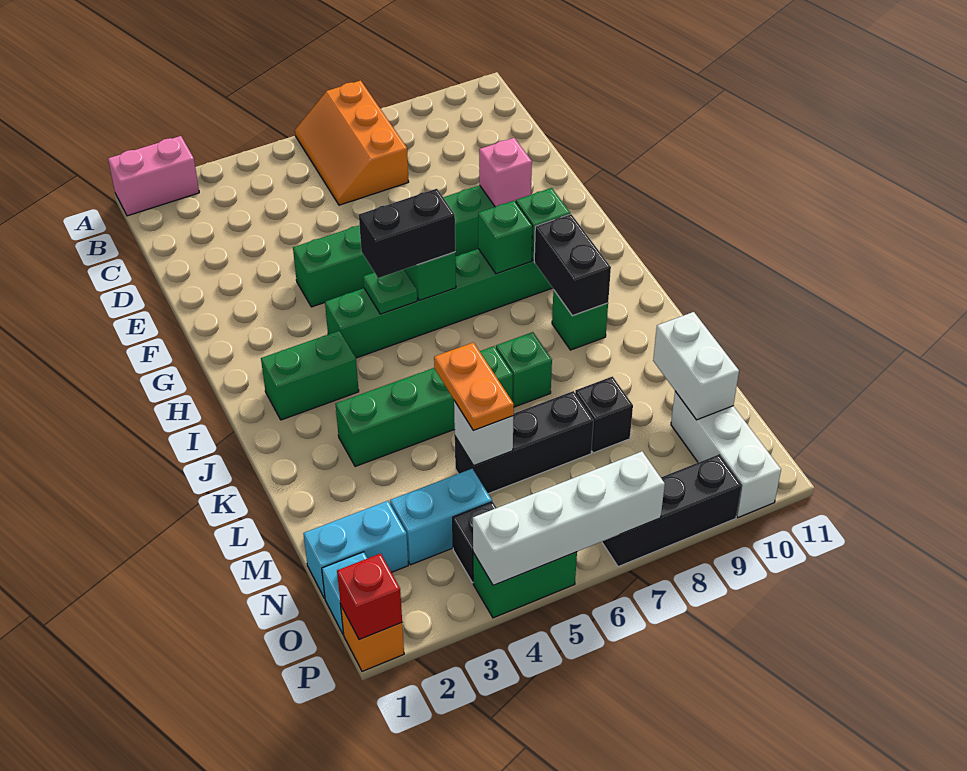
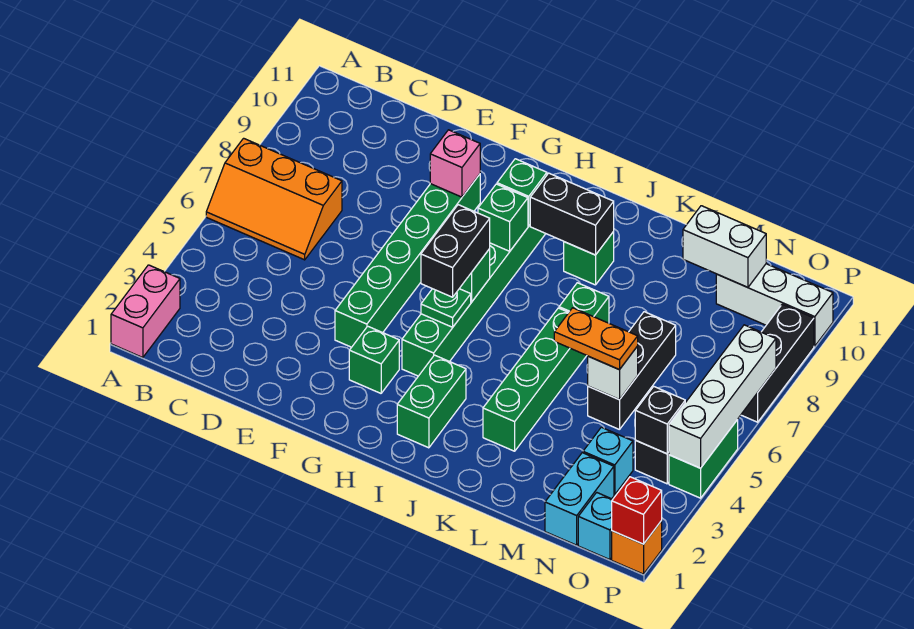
none -> green 1x1 brick [349,326,399,393]
black 1x1 brick [575,376,633,453] -> black 1x1 brick moved to [635,387,685,454]
cyan 1x2 brick [390,469,492,565] -> cyan 1x1 brick [583,427,633,495]

